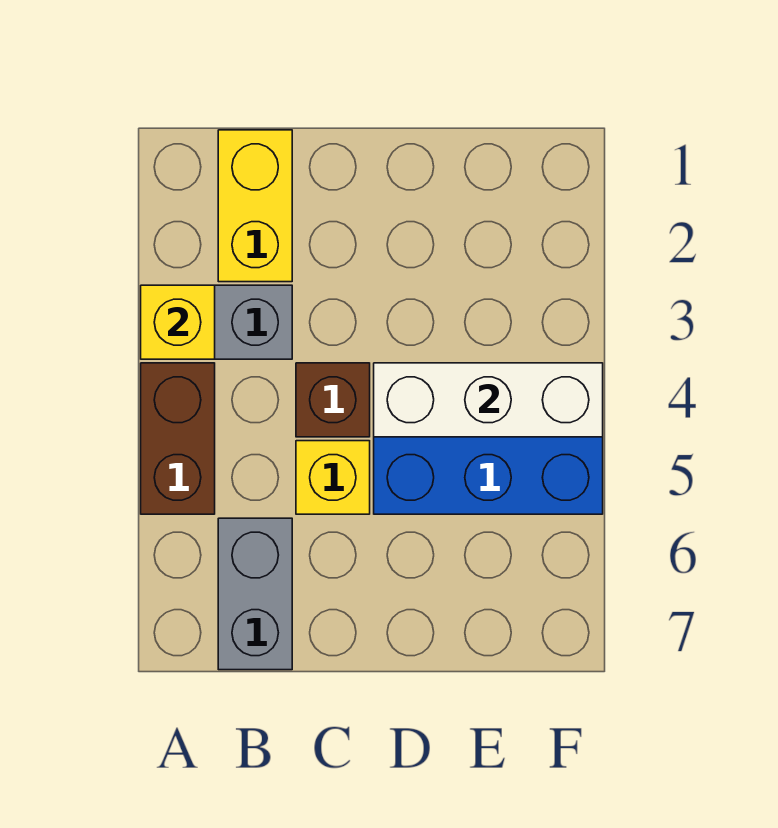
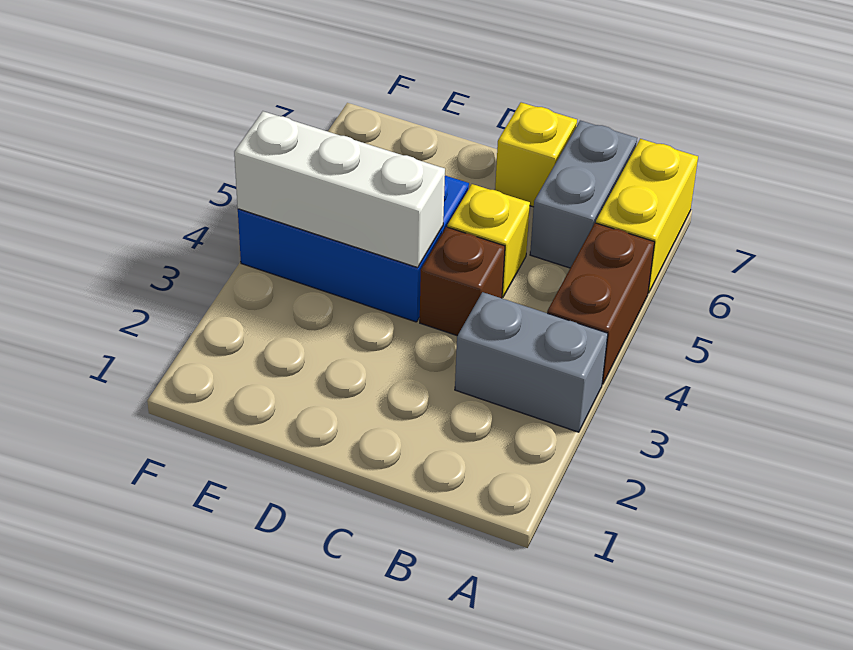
yellow 1x1 brick [141,285,215,359] -> yellow 1x1 brick moved to [495,102,577,207]
yellow 1x2 brick [218,130,292,282] -> yellow 1x2 brick moved to [596,139,698,293]

